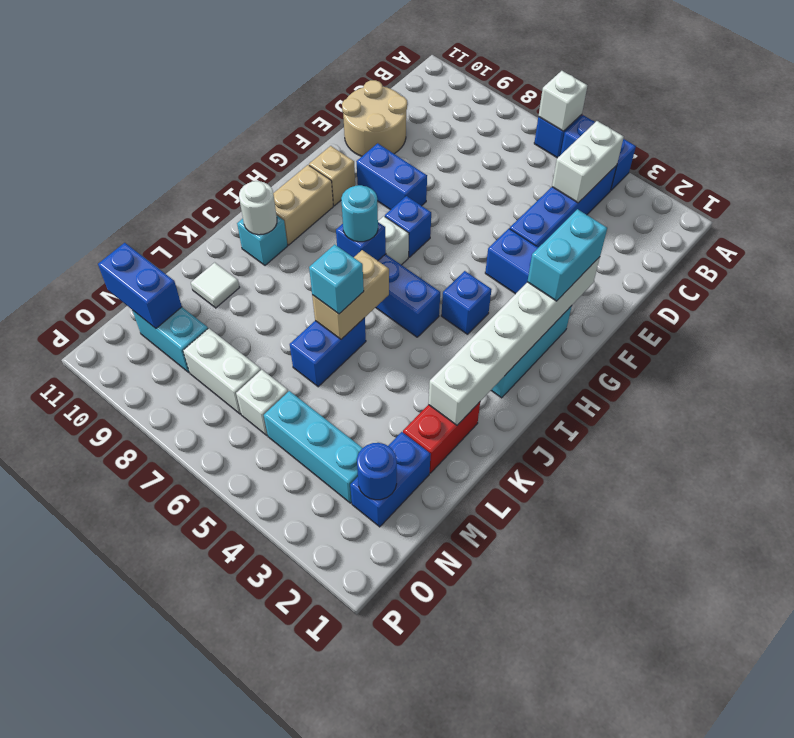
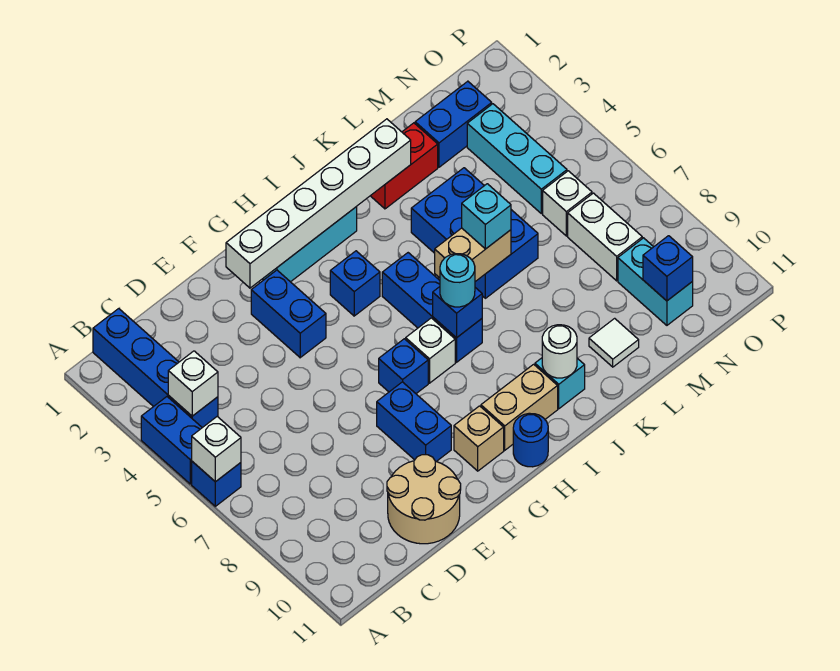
blue 1x4 brick [510,165,617,247] -> blue 1x4 brick turned to [93,309,218,428]
white 1x2 brick [552,121,624,203] -> white 1x1 brick [168,351,218,416]
cyan 1x2 brick [527,209,607,301] -> none
blue 1x2 brick [290,318,366,387] -> blue 2x3 brick [411,168,538,298]
blue 1x1 round brick [357,443,397,500] -> blue 1x1 round brick moved to [513,413,548,467]
blue 1x2 brick [98,243,182,328] -> blue 1x1 brick [643,236,693,301]

